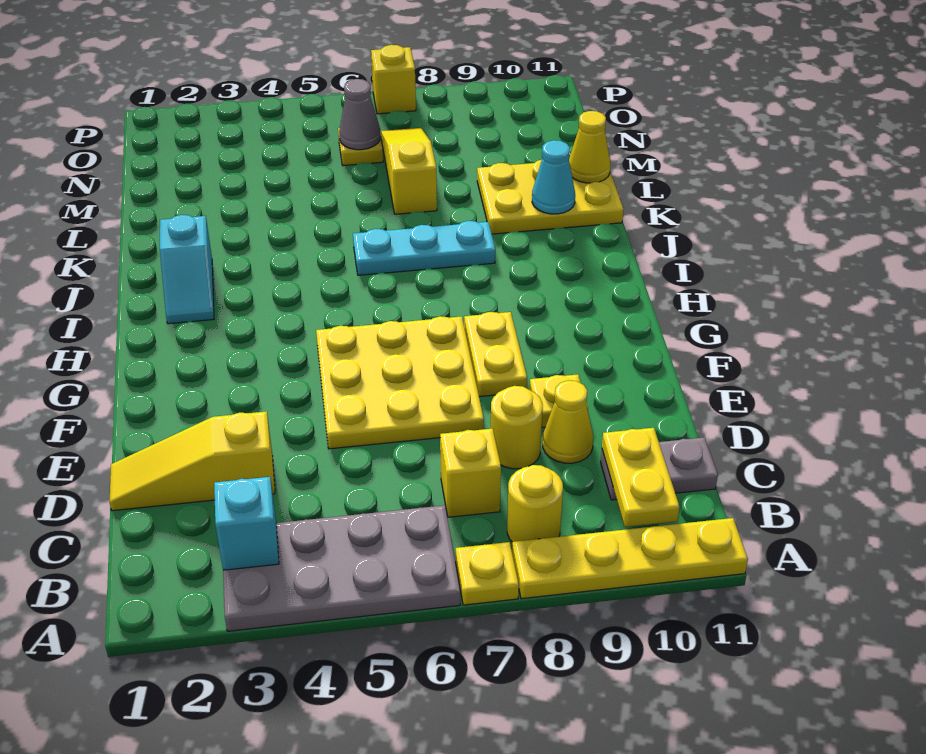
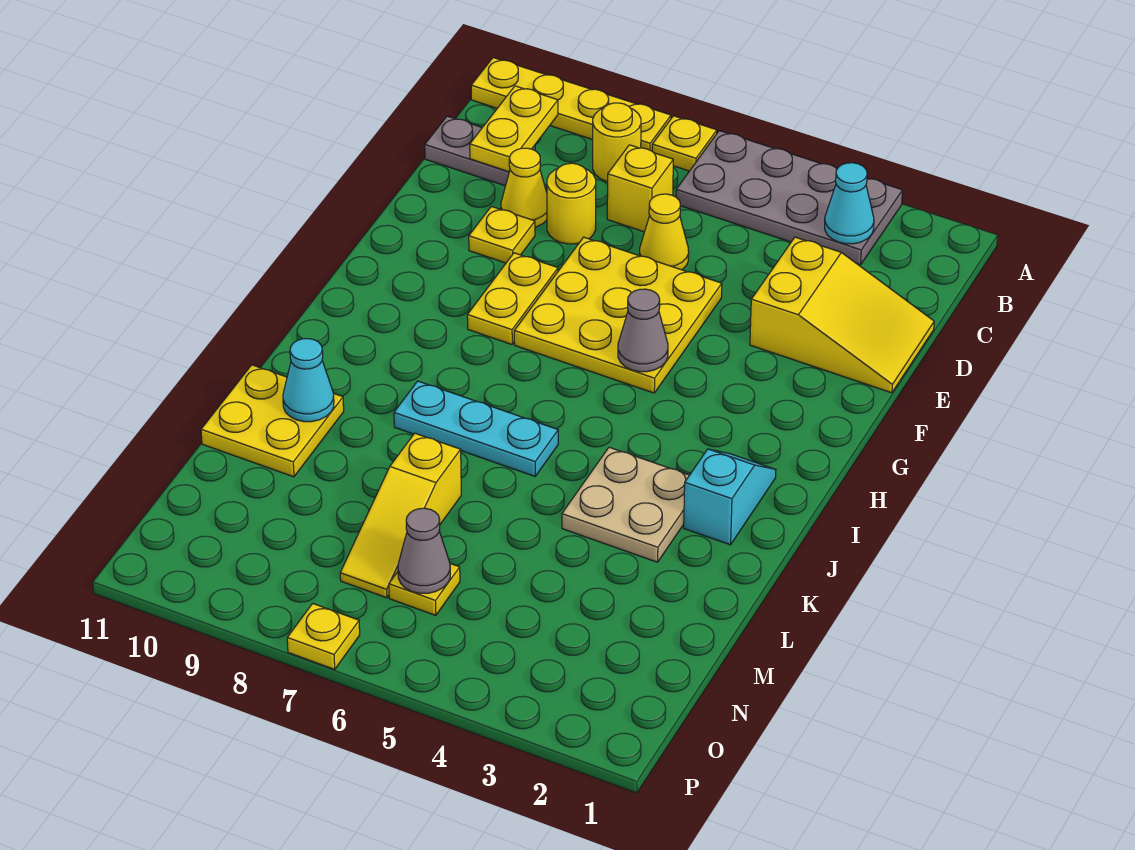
cyan 1x1 brick [214,477,279,570] -> cyan 1x1 cone [825,163,874,244]
yellow 1x3 slope [110,411,275,511] -> yellow 2x3 slope [750,237,934,393]
none -> grey 1x1 cone [618,289,668,372]
none -> tan 2x2 plate [562,447,689,562]
yellow 2x3 plate [477,160,623,234] -> yellow 2x2 plate [201,365,344,477]
yellow 1x1 cone [569,111,611,183] -> yellow 1x1 cone moved to [640,194,689,270]
yellow 1x1 brick [371,45,416,114] -> yellow 1x1 plate [287,603,360,669]

